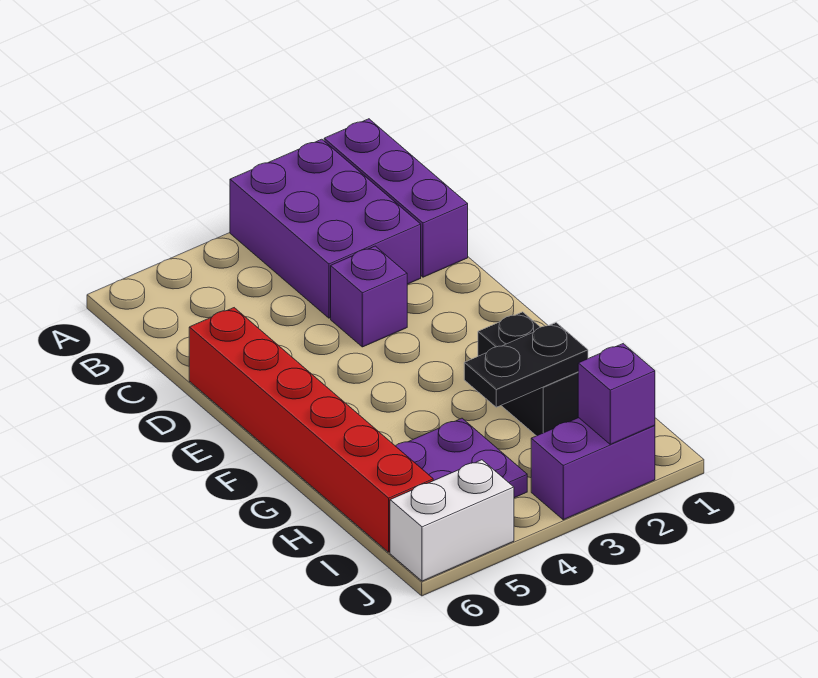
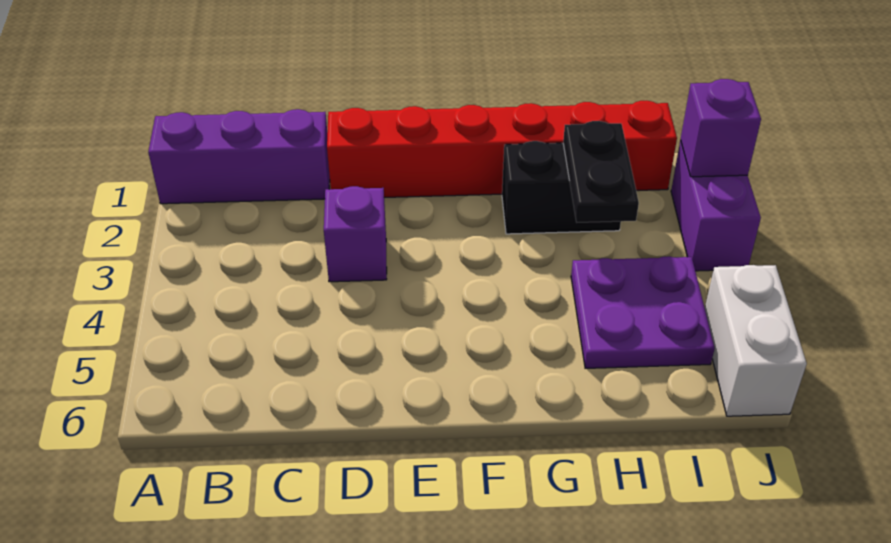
purple 2x3 brick [230,139,421,318] -> none
red 1x6 brick [189,308,433,552] -> red 1x6 brick moved to [327,100,677,197]

